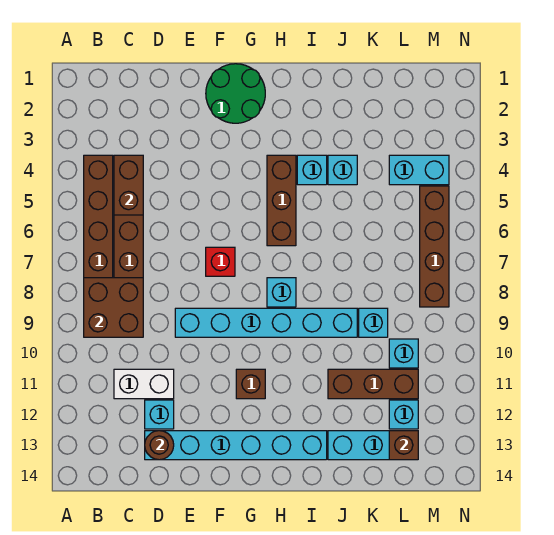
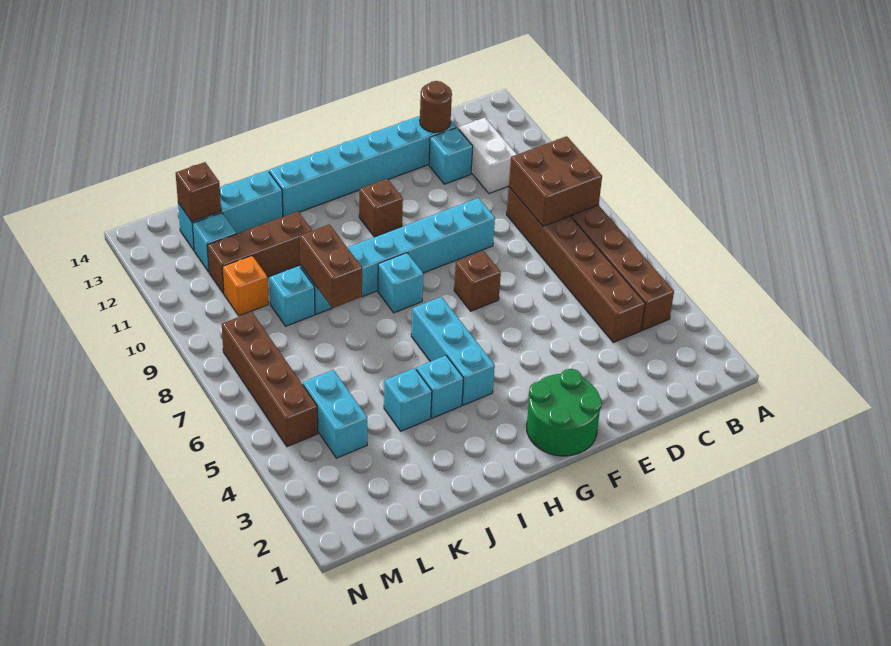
brown 1x2 brick [114,155,143,215] -> brown 1x2 brick moved to [300,225,362,308]
white 1x2 brick [114,369,174,399] -> white 1x2 brick turned to [458,118,517,194]
red 1x1 brick [206,247,235,276] -> brown 1x1 brick [454,251,501,311]
brown 1x3 brick [267,155,296,246] -> cyan 1x3 brick [411,297,495,405]
cyan 1x2 brick [389,155,449,185] -> cyan 1x2 brick turned to [303,370,367,458]
cyan 1x1 brick [389,339,418,368] -> orange 1x1 brick [223,256,268,316]

